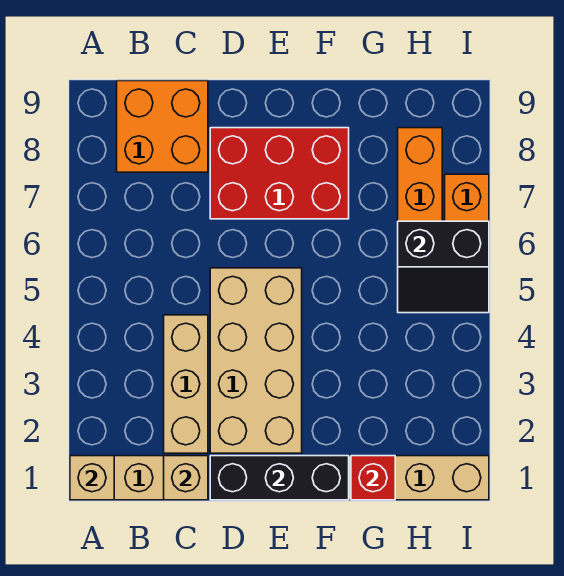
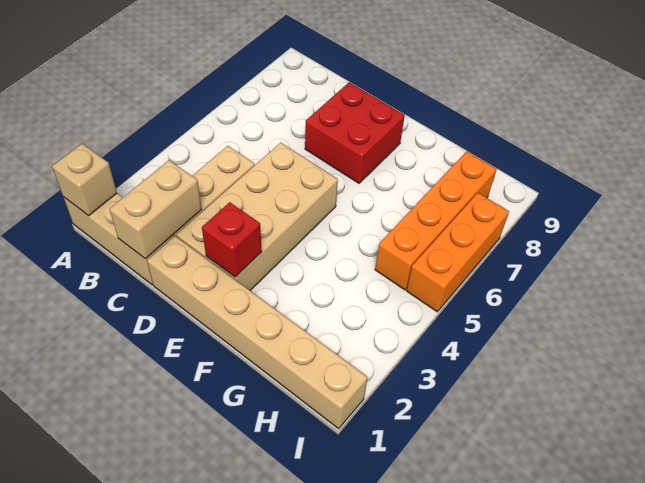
orange 2x2 brick [117,81,208,172] -> none
tan 1x1 brick [164,456,208,500] -> tan 1x2 brick [110,160,202,259]
black 1x3 brick [210,456,349,500] -> none
red 2x3 brick [210,128,349,219] -> red 2x2 brick [305,82,405,183]
red 1x1 brick [351,456,395,500] -> red 1x1 brick moved to [202,202,262,277]
black 2x2 slope [398,221,489,313] -> none

